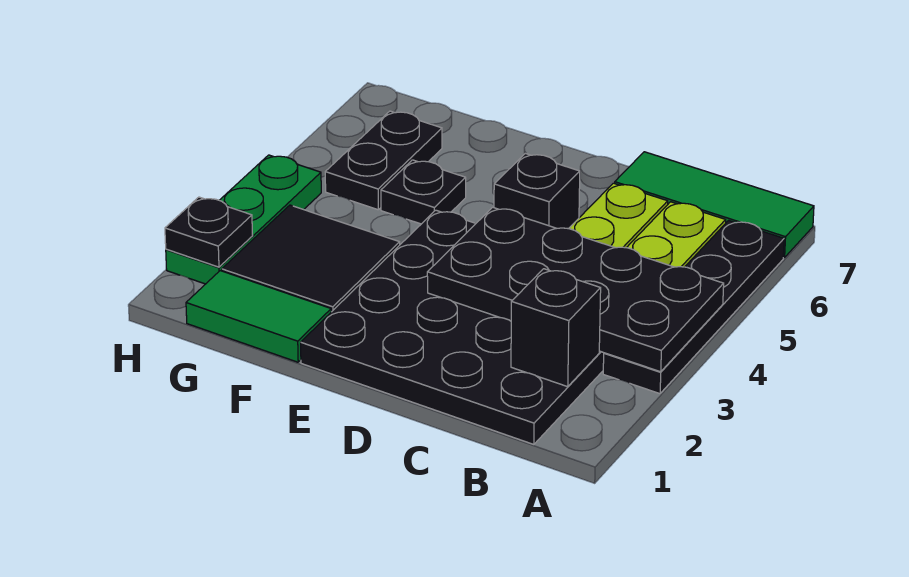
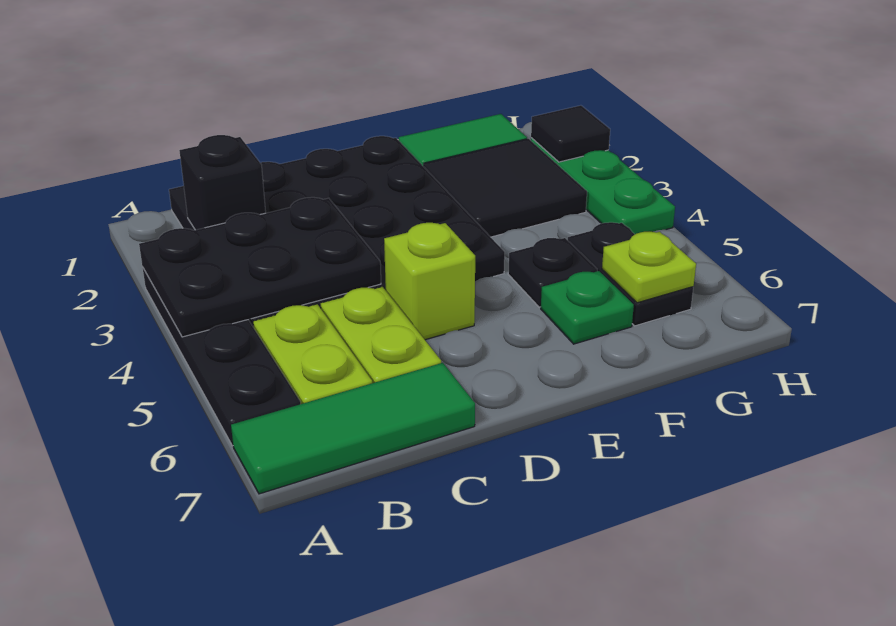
black 2x4 plate [427,207,724,372] -> black 2x3 plate [139,197,381,337]
black 1x1 brick [494,153,580,229] -> lime 1x1 brick [384,223,475,340]
none -> green 1x1 plate [541,271,634,344]
none -> lime 1x1 plate [602,232,696,303]
black 1x1 plate [165,197,253,267] -> black 1x1 tile [531,105,610,162]

